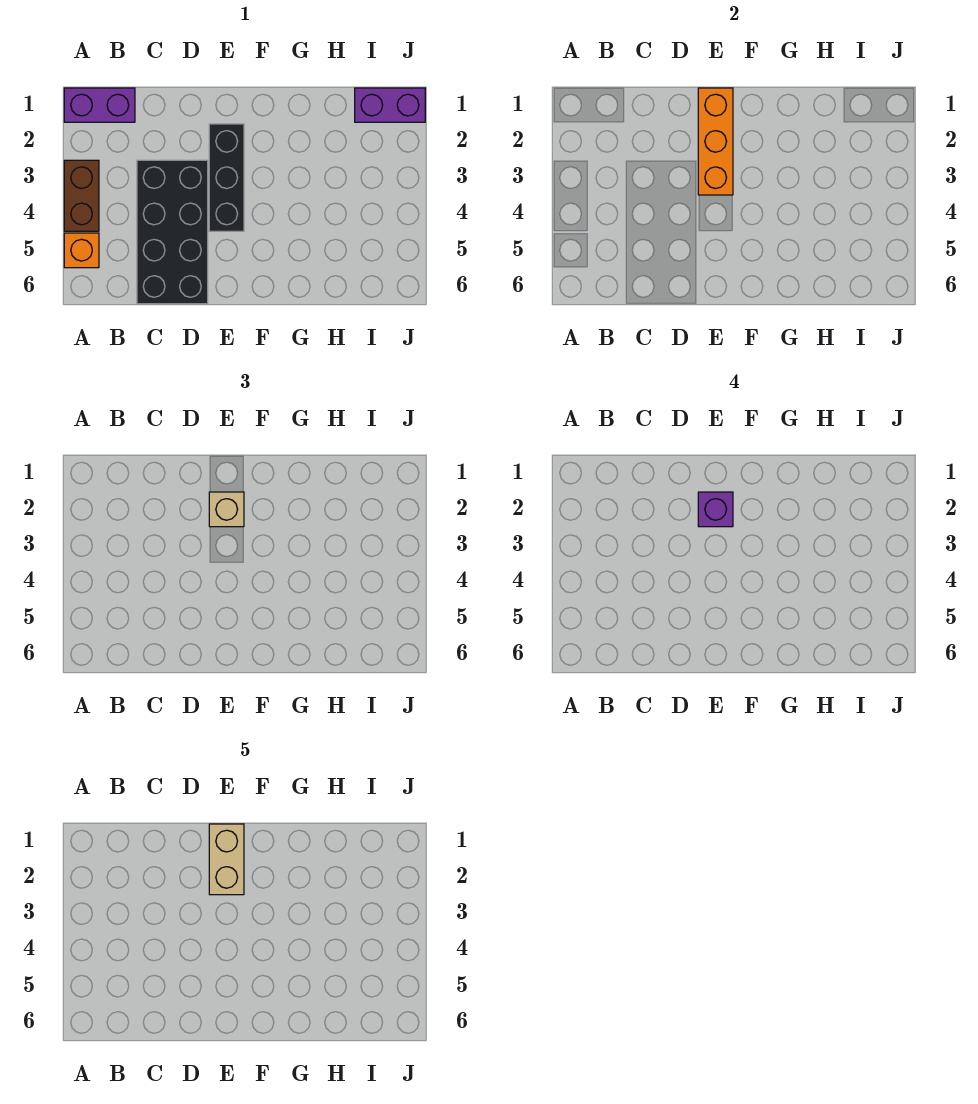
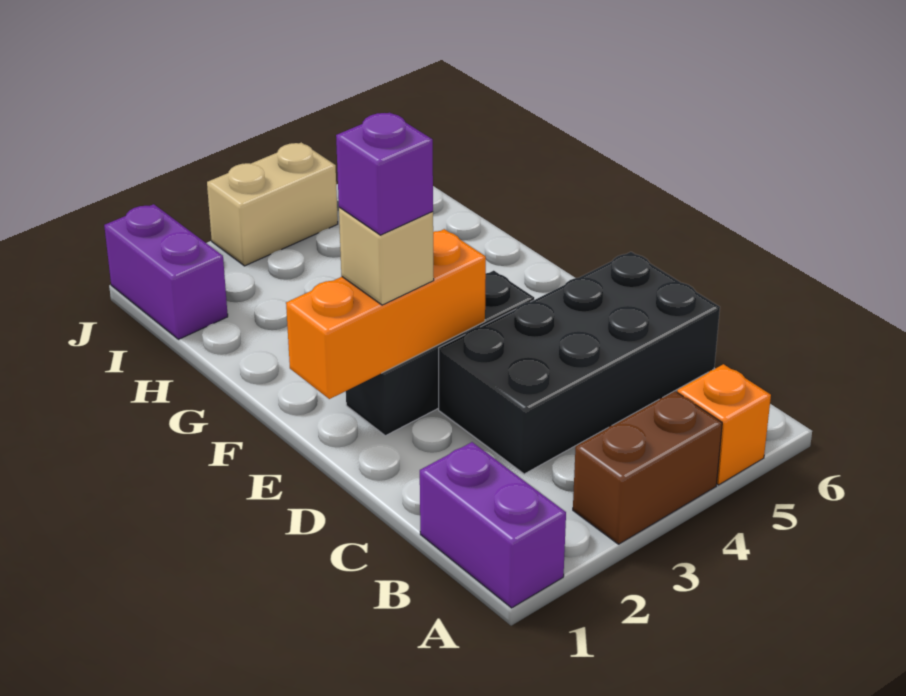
tan 1x2 brick [209,824,244,895] -> tan 1x2 brick moved to [207,142,338,266]

